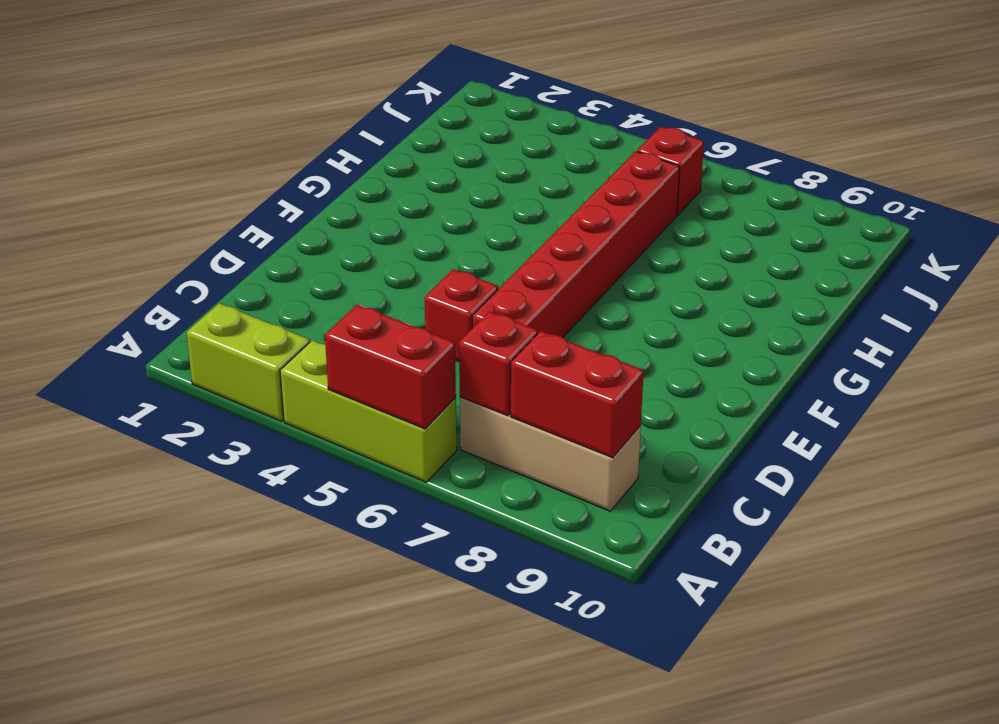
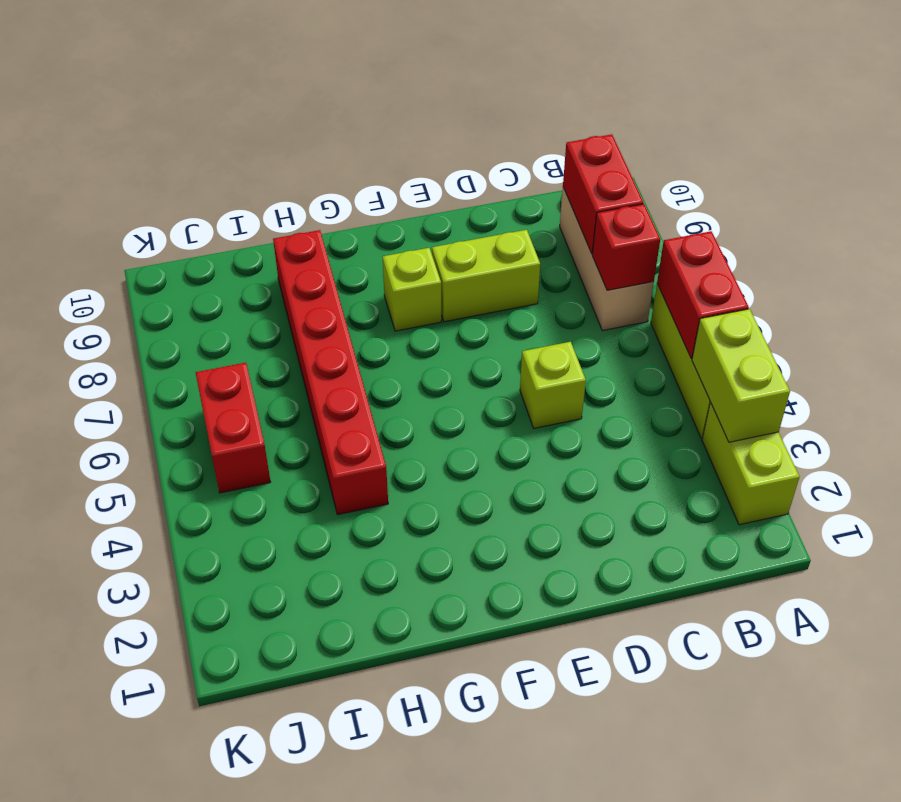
none -> lime 1x2 brick [692,309,790,442]
red 1x1 brick [425,269,498,361] -> lime 1x1 brick [520,342,586,428]
red 1x6 brick [472,151,680,337] -> red 1x6 brick turned to [273,230,388,515]
none -> lime 1x2 brick [432,230,540,322]
none -> lime 1x1 brick [383,248,441,331]
red 1x1 brick [637,127,704,215] -> red 1x2 brick [195,363,270,493]

